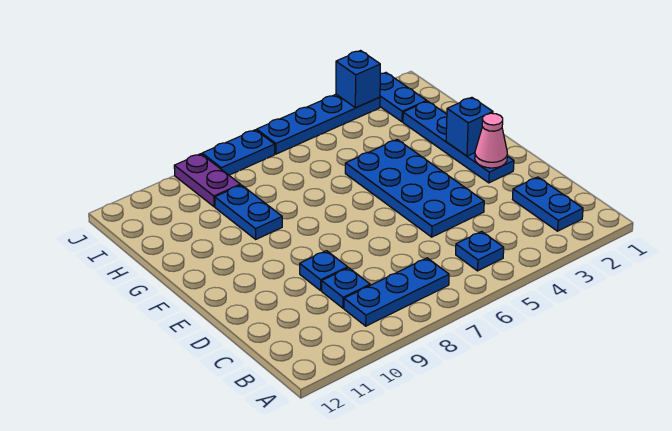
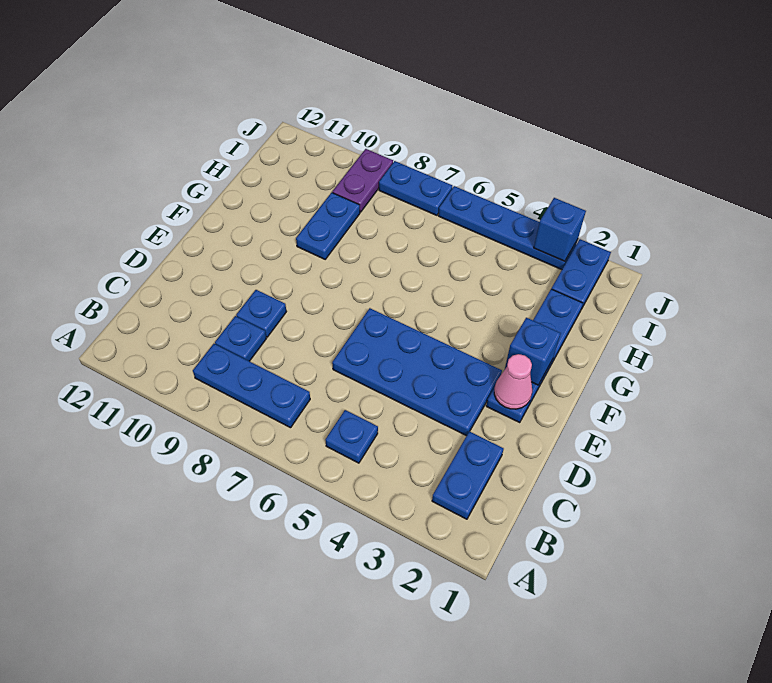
blue 2x4 plate [345,140,484,237] -> blue 2x4 plate turned to [332,308,502,436]

